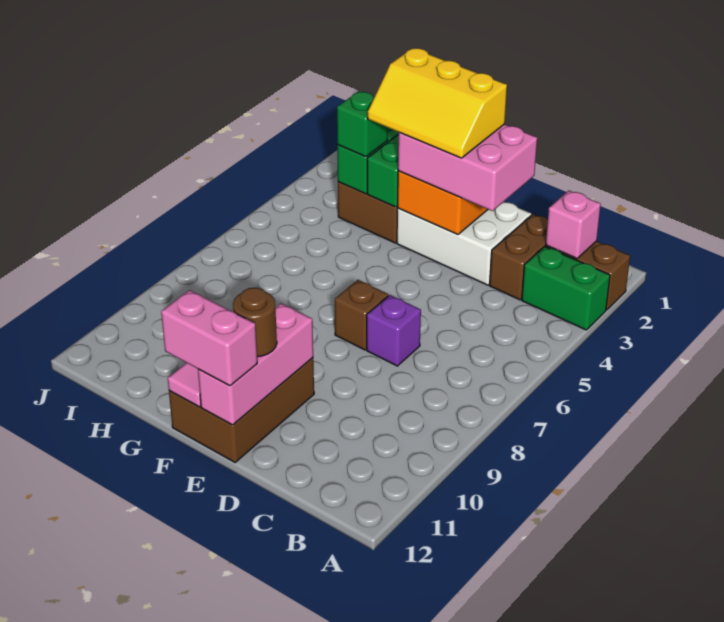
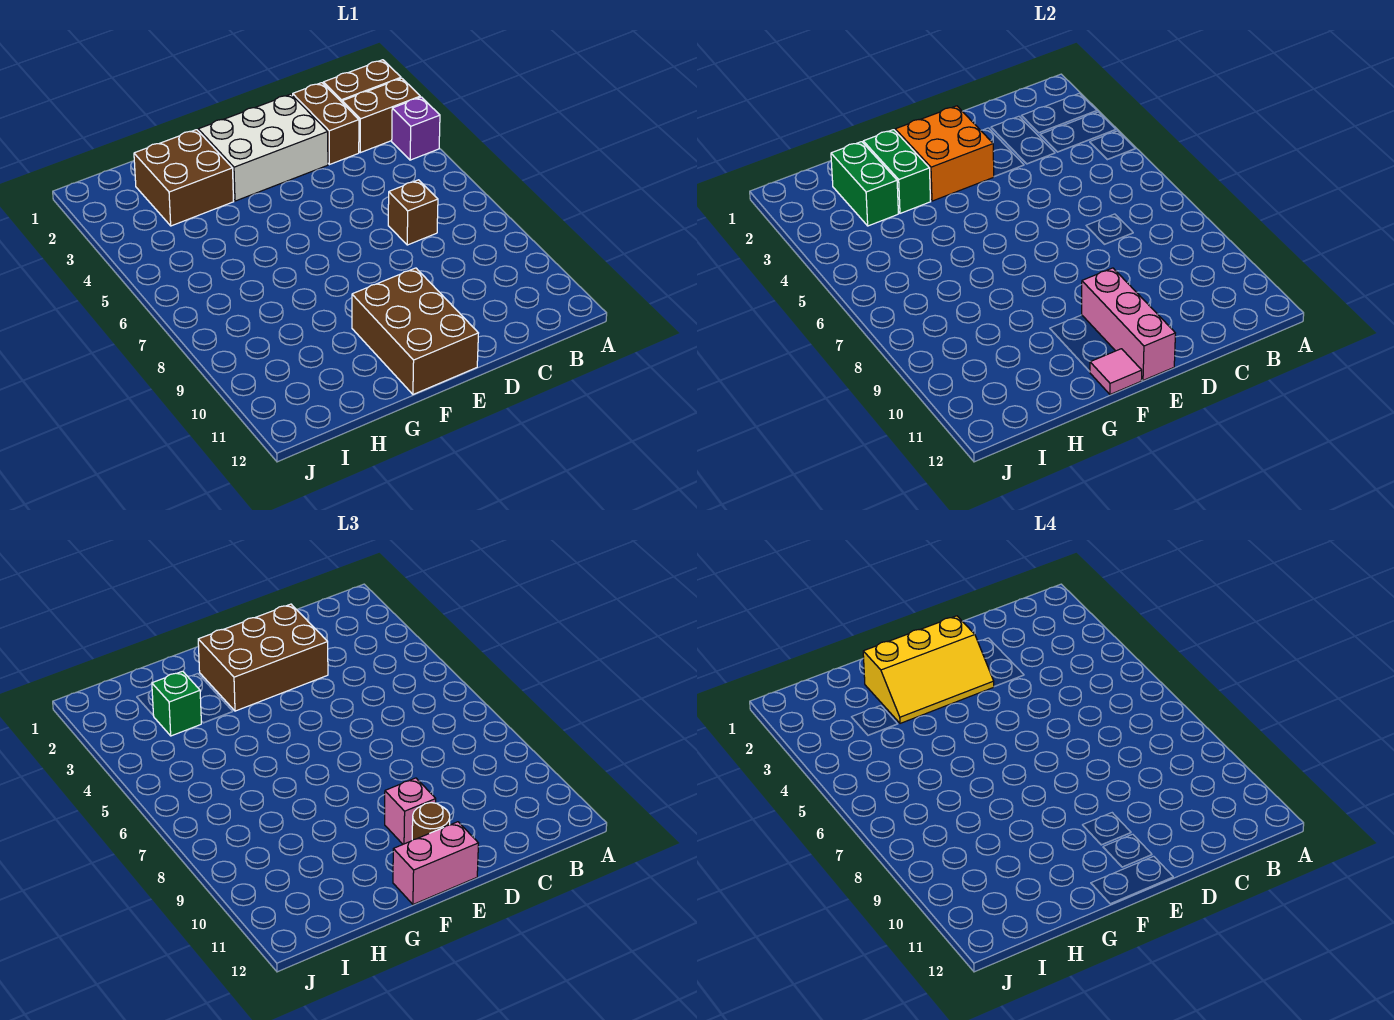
green 1x2 brick [522,246,610,330] -> brown 1x2 brick [342,78,420,153]
pink 1x1 brick [546,191,601,258] -> pink 1x1 brick moved to [385,778,436,844]
pink 2x3 brick [398,124,537,211] -> brown 2x3 brick [198,604,328,711]
purple 1x1 brick [367,295,421,366] -> purple 1x1 brick moved to [392,97,440,160]
brown 1x1 brick [335,280,388,350] -> brown 1x1 brick moved to [388,180,438,245]

